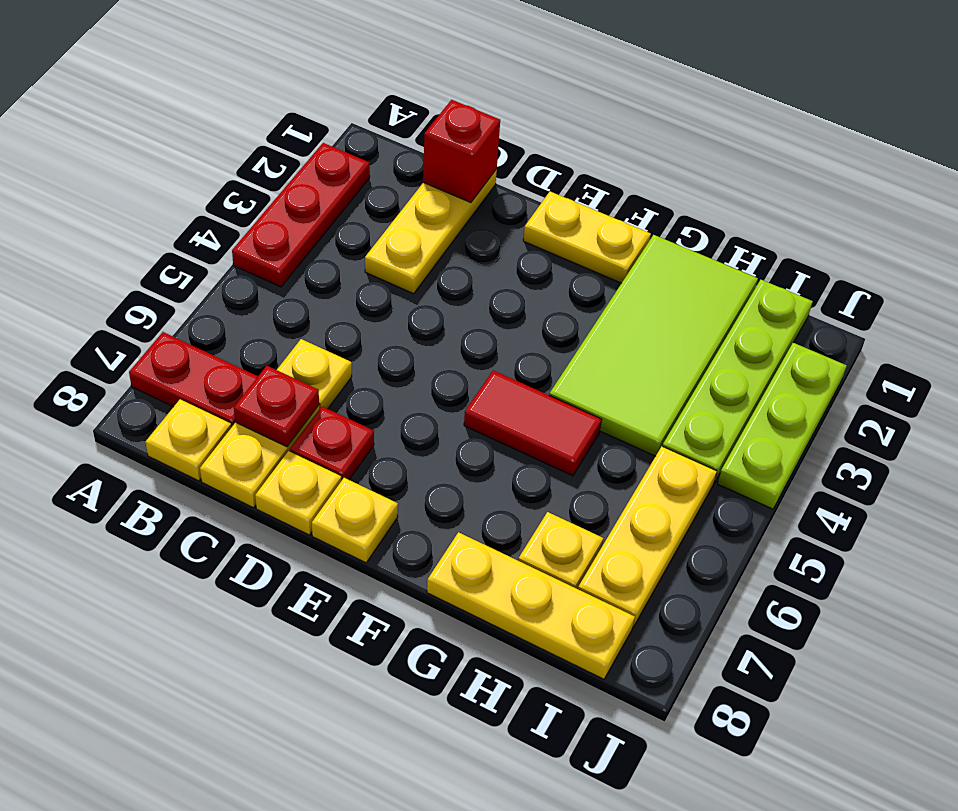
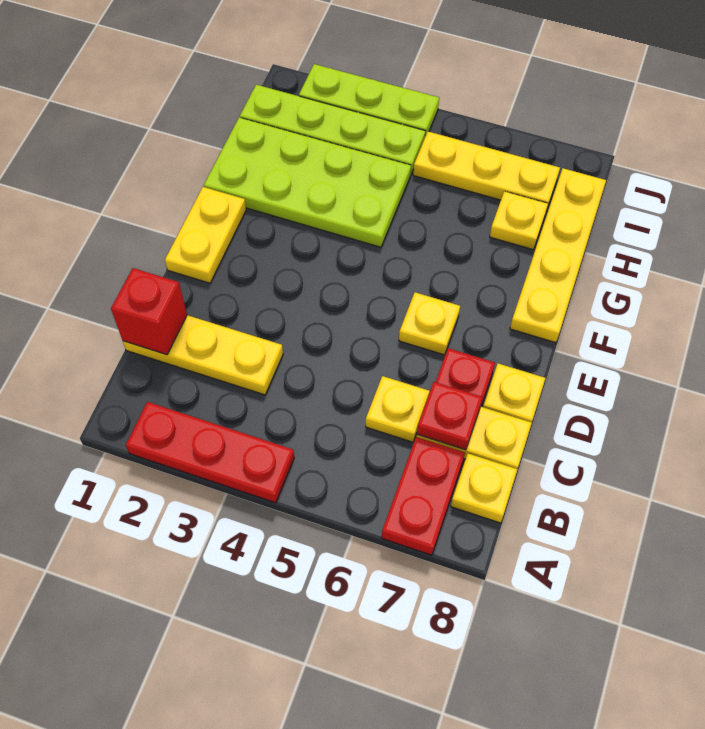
yellow 1x1 plate [312,478,398,563] -> yellow 1x1 plate moved to [399,292,460,355]
red 1x2 tile [464,370,602,476] -> none
lime 2x4 tile [549,235,758,456] -> lime 2x4 plate [204,117,411,247]
yellow 1x3 plate [427,532,635,679] -> yellow 1x4 plate [510,168,606,343]

